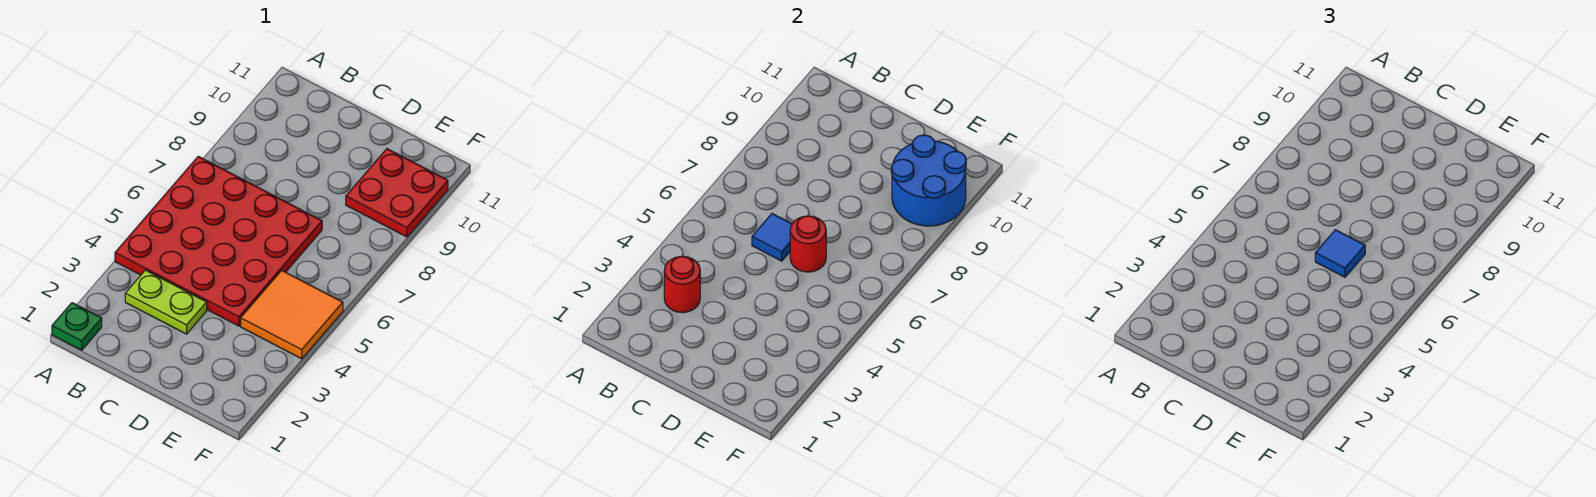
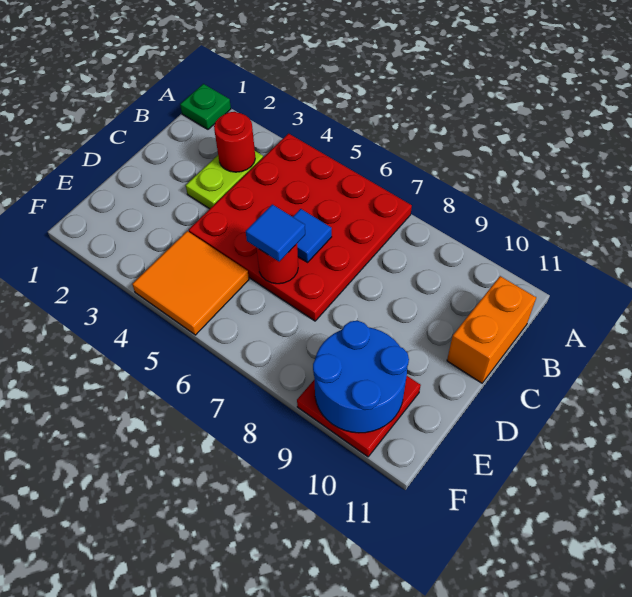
none -> orange 1x2 brick [447,276,536,383]

